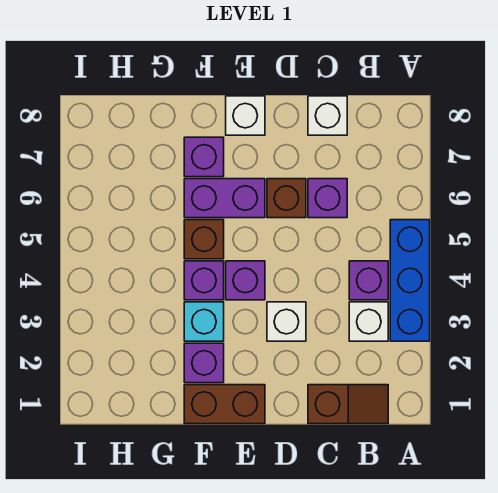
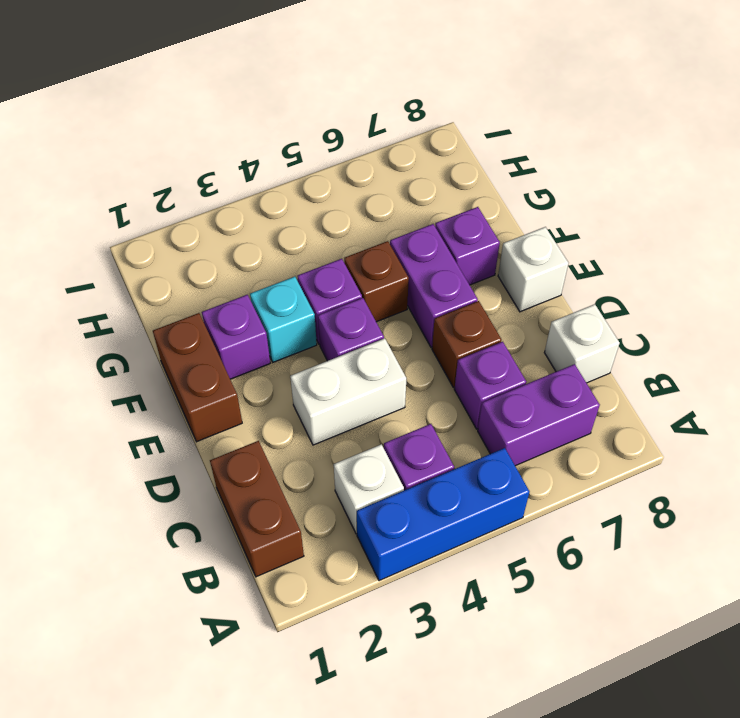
brown 1x2 slope [308,385,388,424] -> brown 1x2 brick [210,441,304,577]
none -> purple 1x2 brick [478,364,600,466]
white 1x1 brick [267,302,306,341] -> white 1x2 brick [290,338,406,445]

